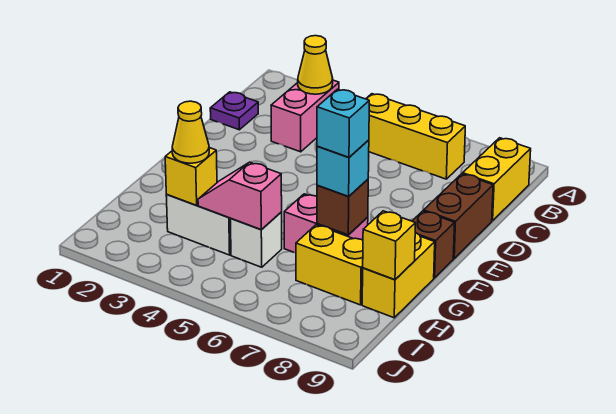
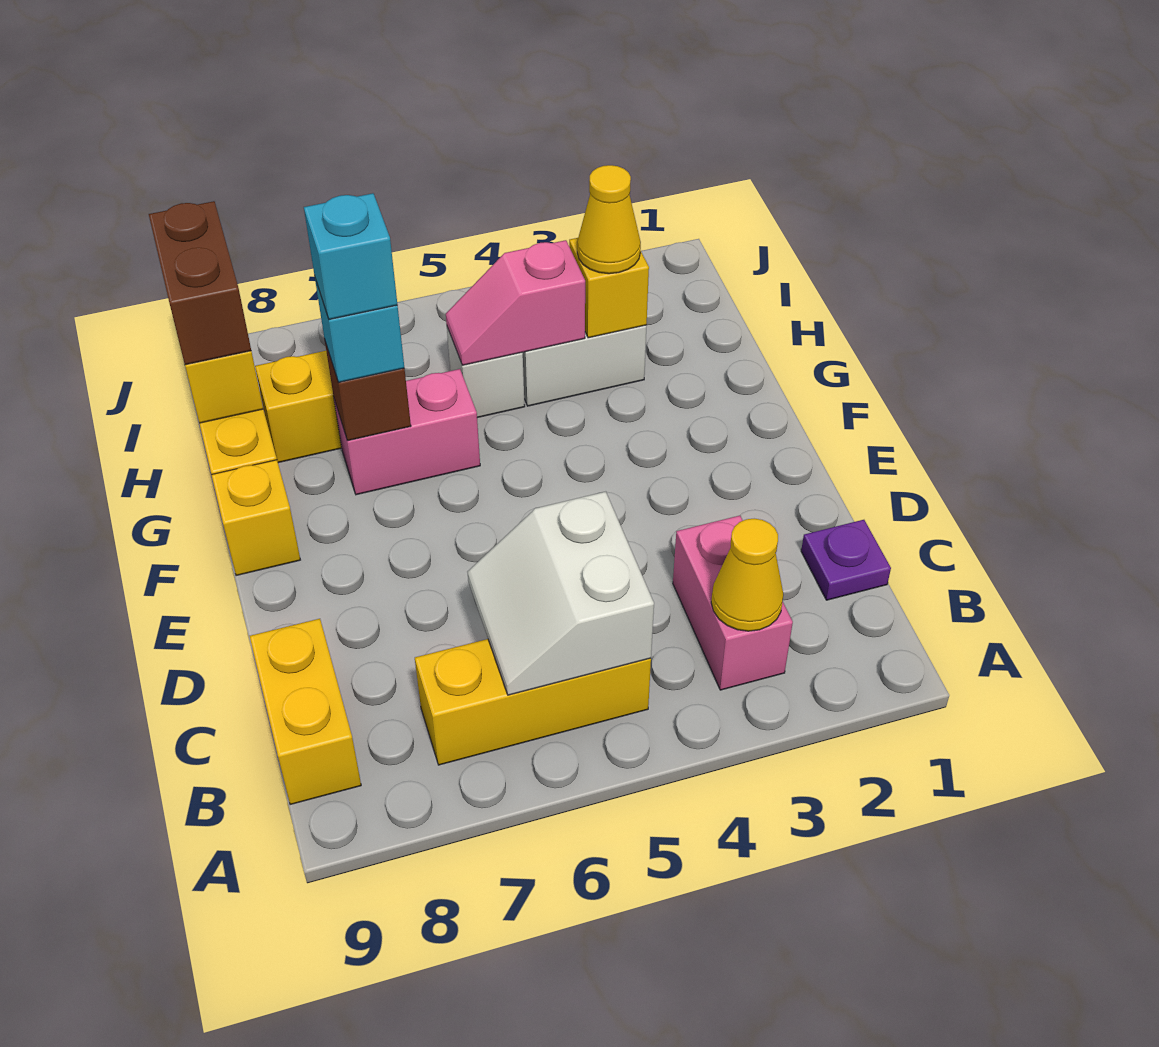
none -> white 2x2 slope [467,492,654,695]
brown 1x2 brick [424,174,493,258] -> brown 1x2 brick moved to [149,201,251,365]
brown 1x1 brick [412,211,455,278] -> yellow 1x1 brick [212,460,300,576]
pink 1x2 slope [198,162,282,230] -> pink 1x2 slope turned to [446,240,585,365]

